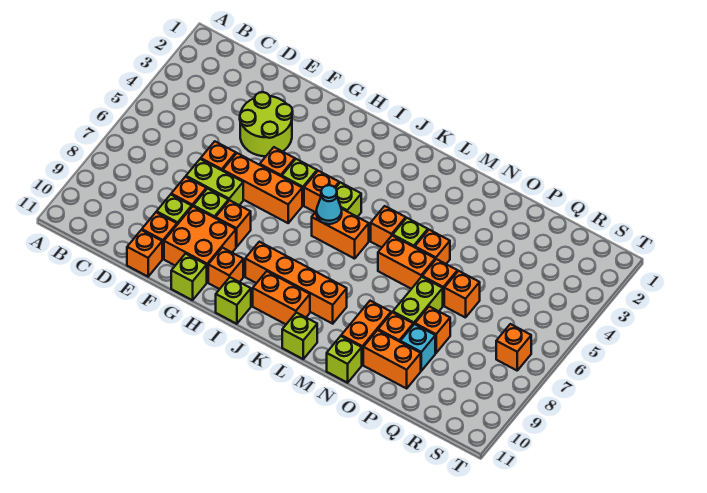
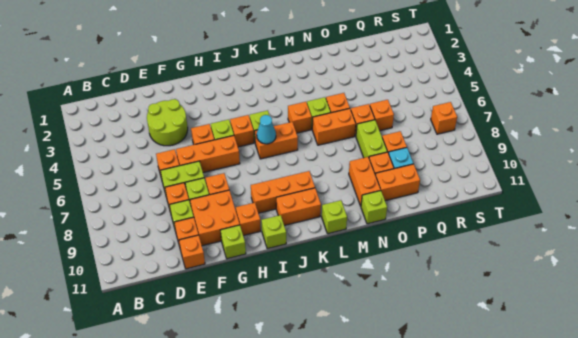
orange 1x4 brick [245,242,347,324] -> orange 1x3 brick [251,171,315,213]

